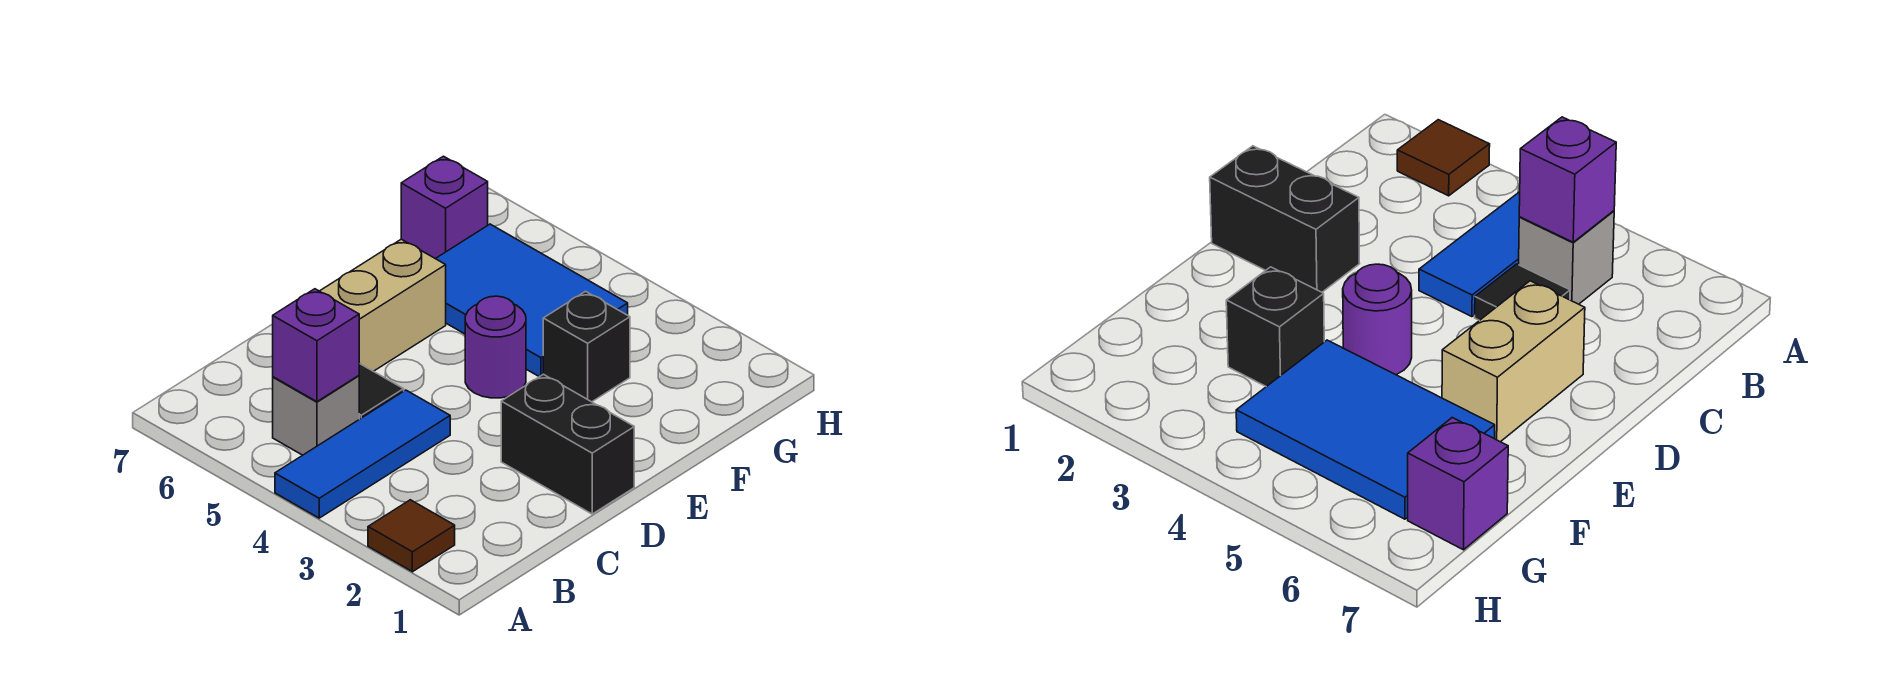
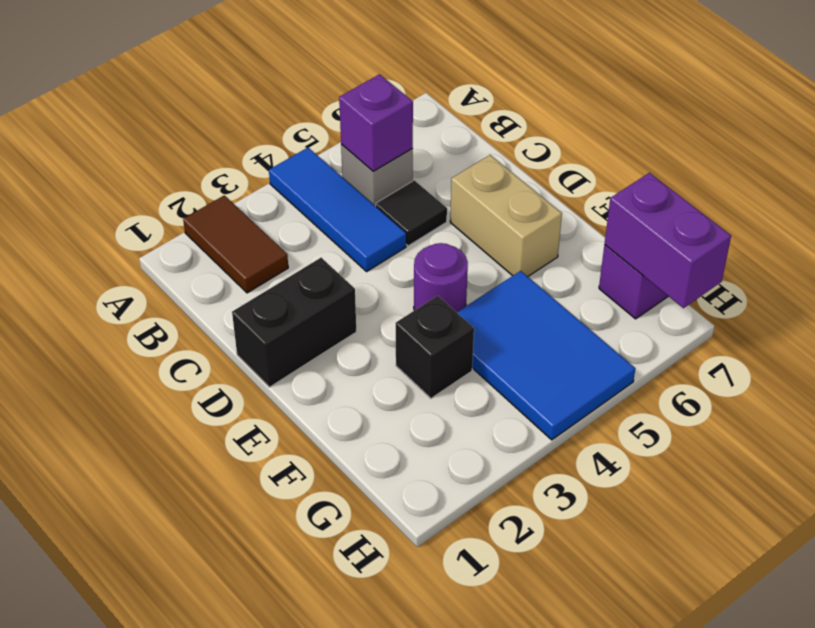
brown 1x1 tile [368,500,455,572] -> brown 1x2 tile [183,195,288,293]
blue 2x3 tile [436,224,628,377] -> blue 2x3 tile turned to [457,271,635,440]
none -> purple 1x2 brick [605,173,731,308]

